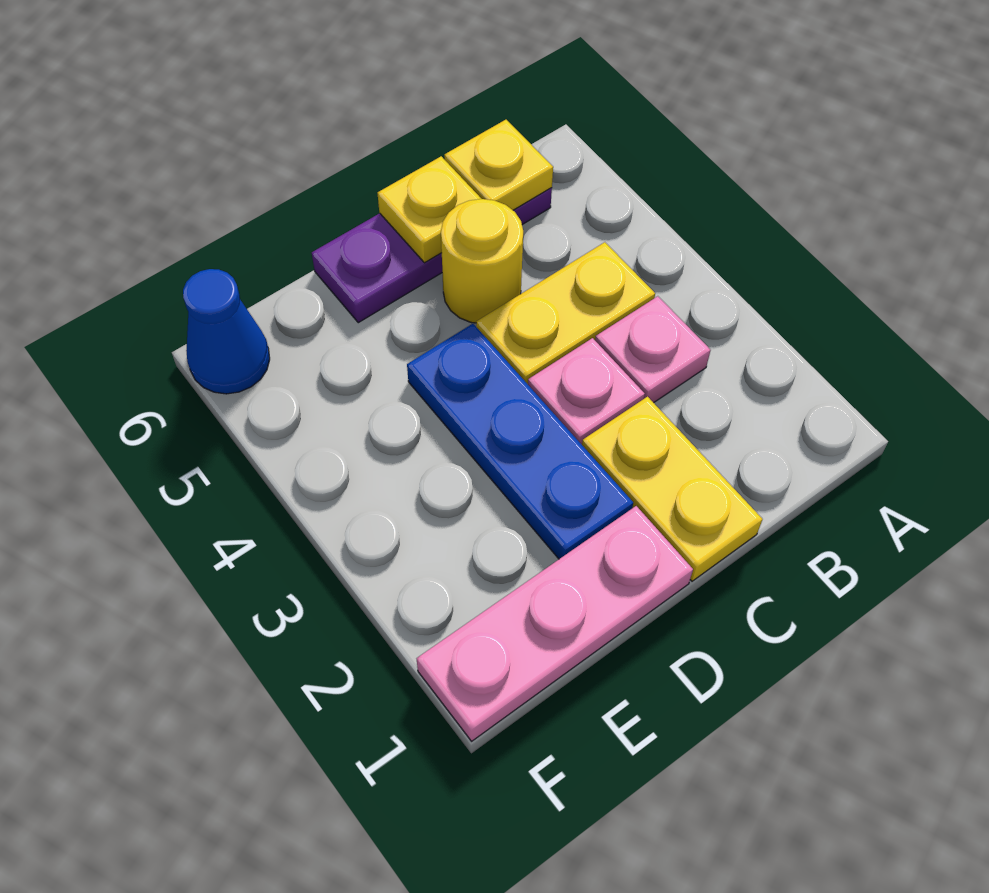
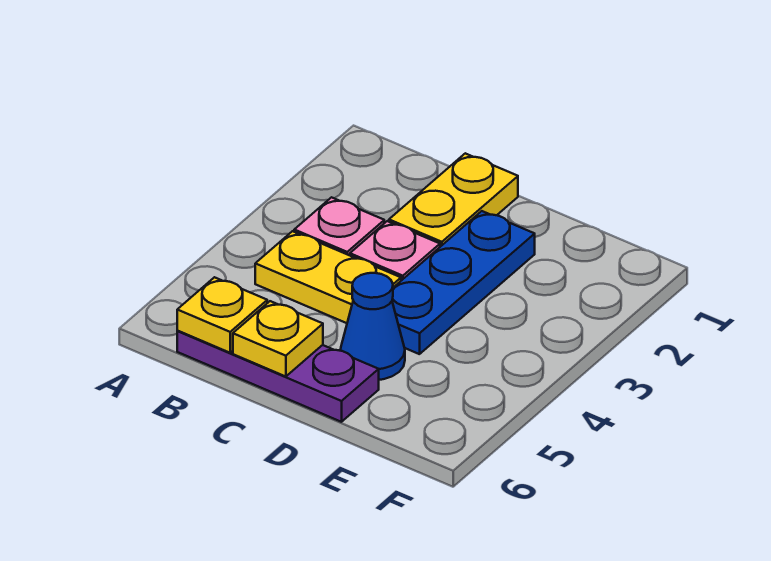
yellow 1x1 round brick [441,199,523,323] -> none
pink 1x3 plate [417,506,693,741] -> none
blue 1x1 cone [183,269,270,394] -> blue 1x1 cone moved to [340,273,405,380]

